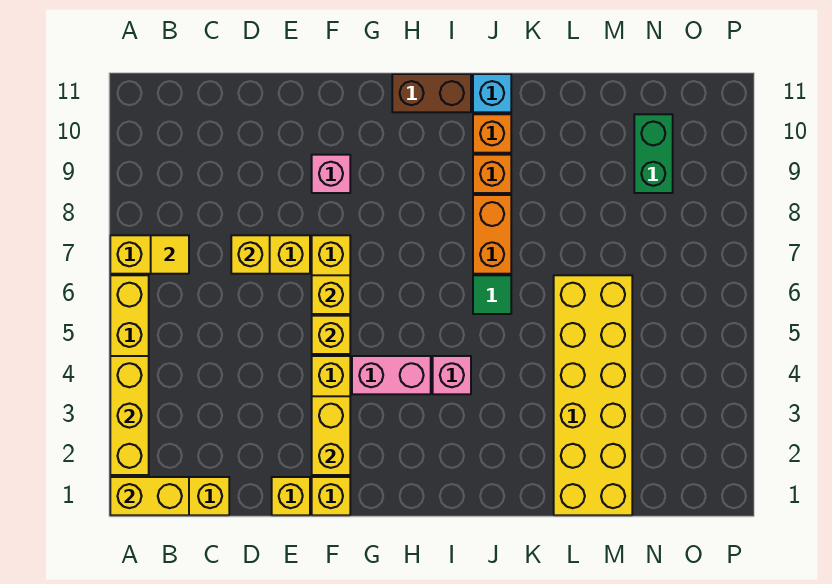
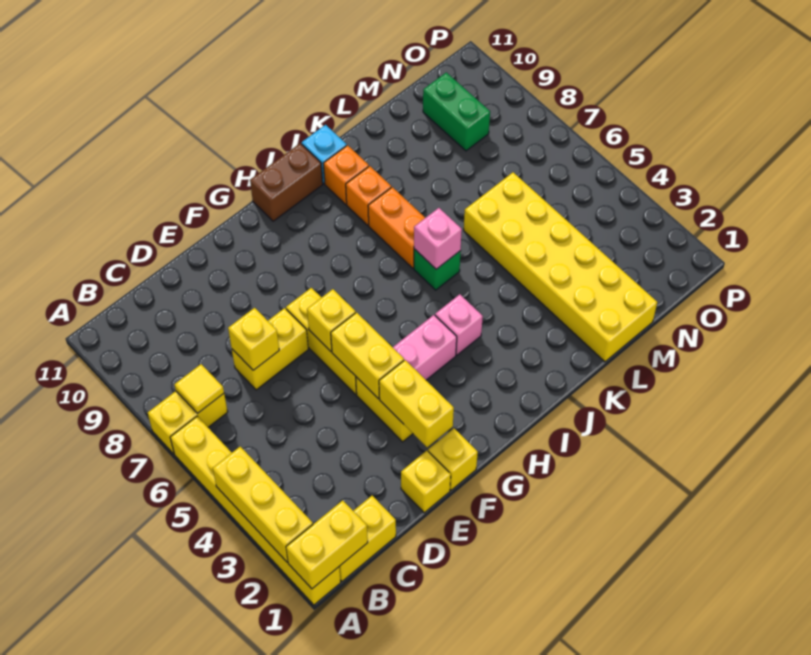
yellow 1x1 brick [312,316,350,354] -> yellow 1x2 brick [331,312,404,399]
pink 1x1 brick [312,155,350,193] -> pink 1x1 brick moved to [414,208,462,269]
green 1x1 tile [473,275,511,314] -> green 1x1 brick [414,249,461,290]

